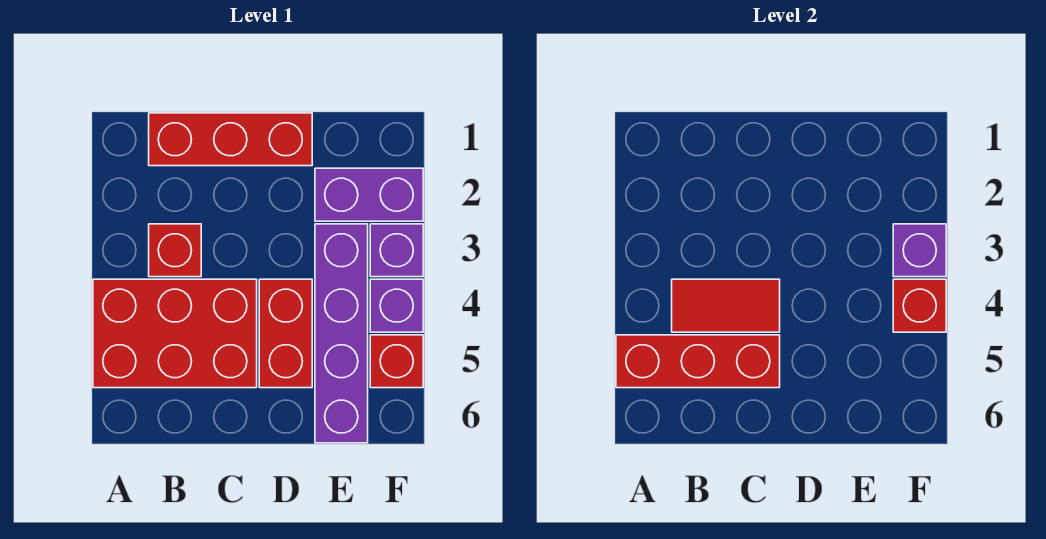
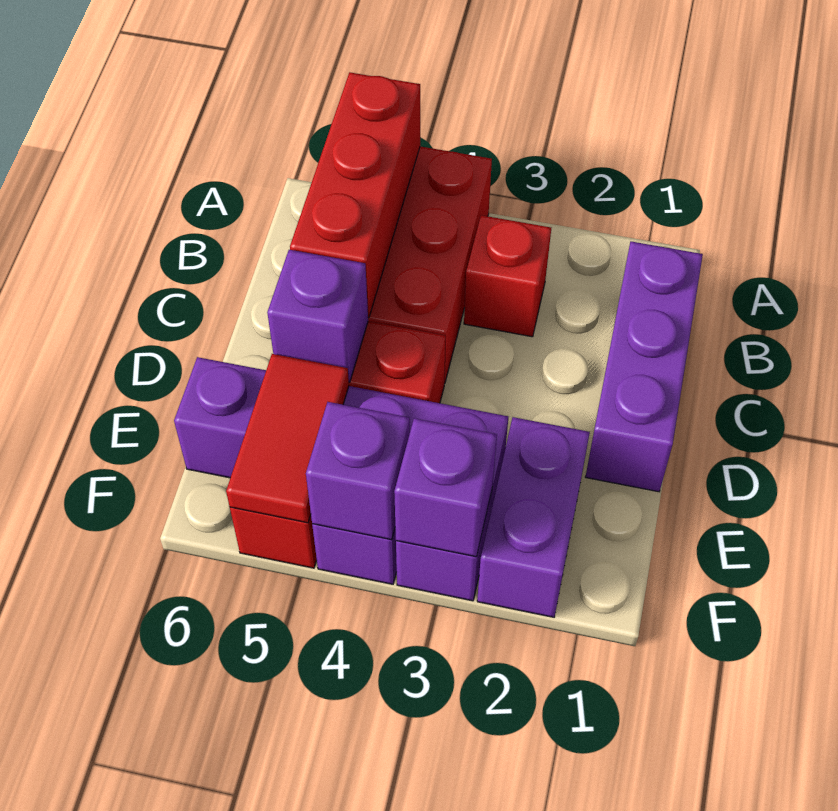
red 1x3 brick [149,113,312,166] -> purple 1x3 brick [586,242,703,492]
red 1x2 tile [672,279,780,332] -> red 1x2 tile moved to [226,354,349,523]
none -> purple 1x1 brick [267,250,368,382]
red 1x1 brick [893,279,946,332] -> purple 1x1 brick [306,402,410,540]

